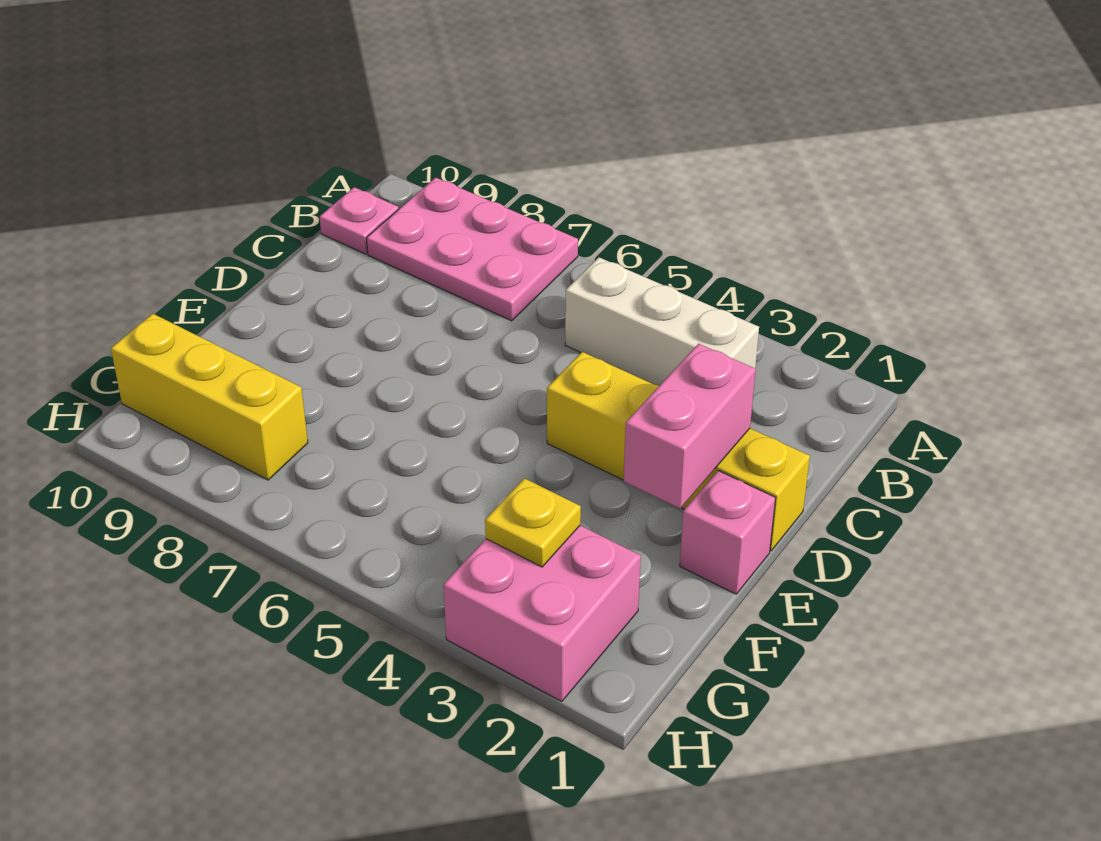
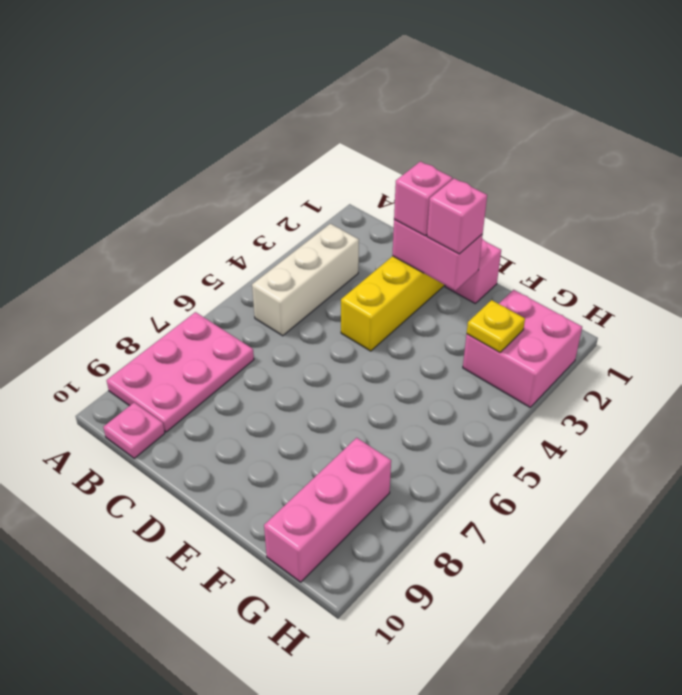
none -> pink 1x1 brick [394,161,452,236]
none -> pink 1x1 brick [427,178,487,254]
yellow 1x3 brick [111,314,308,480] -> pink 1x3 brick [264,438,391,582]

